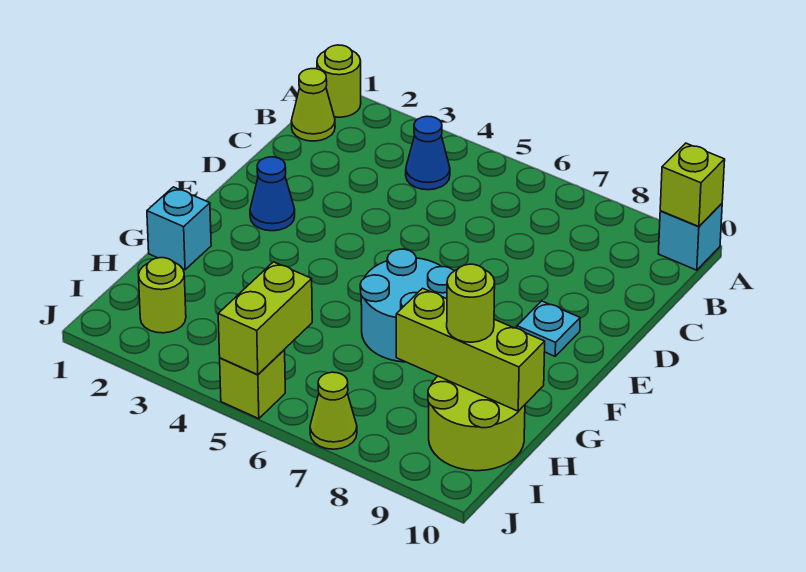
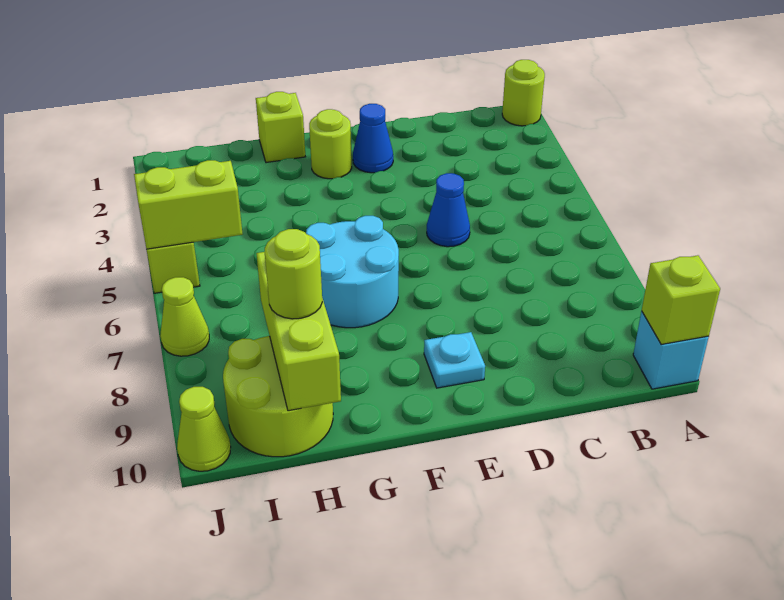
lime 1x1 cone [291,69,335,141] -> lime 1x1 cone moved to [177,387,231,471]
blue 1x1 cone [406,116,450,190] -> blue 1x1 cone moved to [427,173,470,247]
cyan 1x1 brick [147,187,211,270] -> lime 1x1 brick [256,92,305,162]
lime 1x1 round brick [139,258,186,333] -> lime 1x1 round brick moved to [309,109,352,179]

